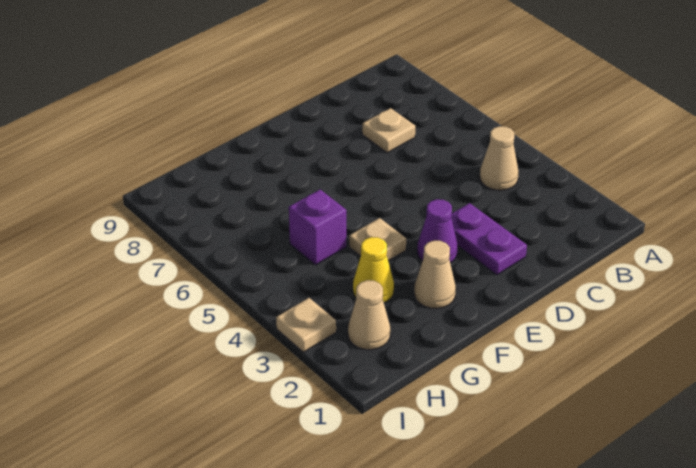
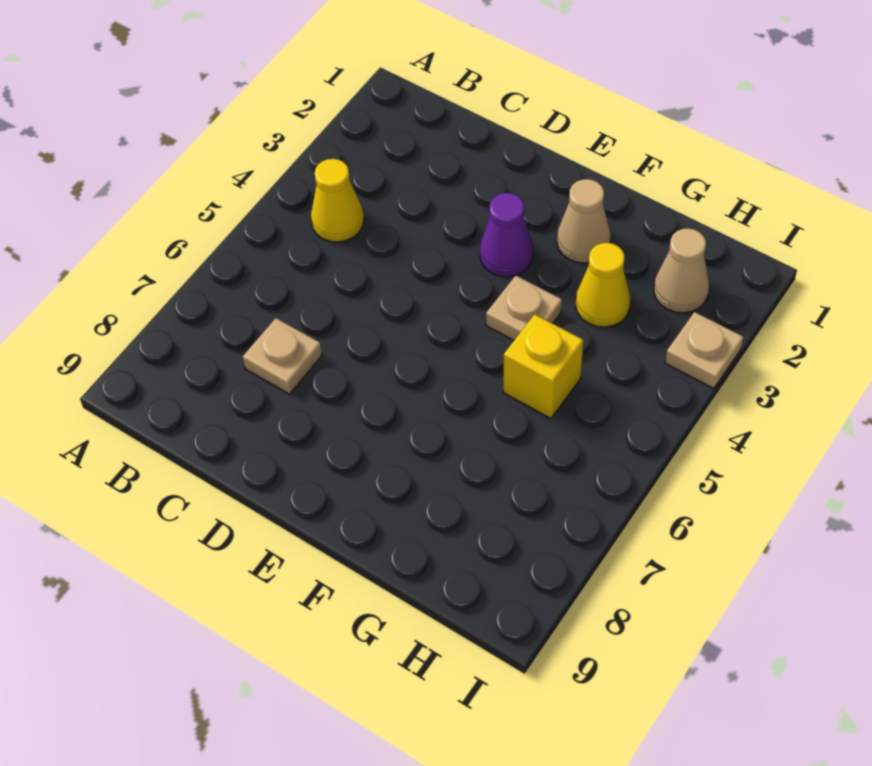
tan 1x1 cone [480,126,518,190] -> yellow 1x1 cone [311,159,364,242]
purple 1x2 plate [452,203,527,275] -> none
purple 1x1 brick [289,190,346,265] -> yellow 1x1 brick [503,314,583,418]

